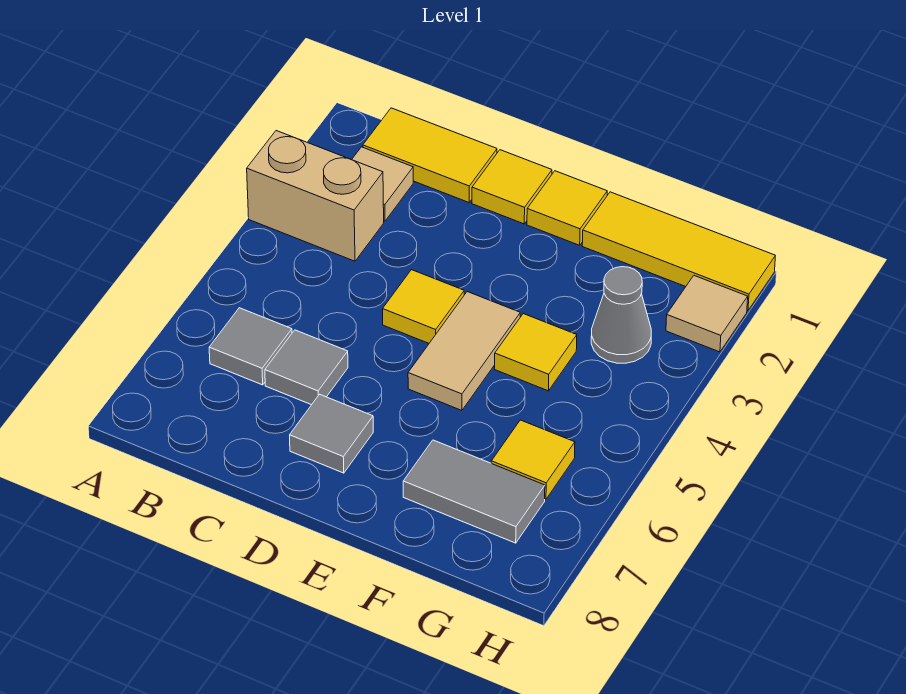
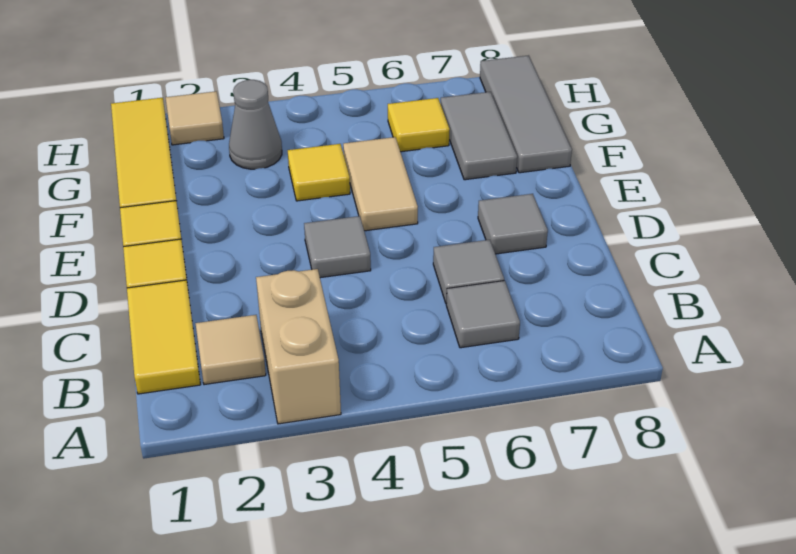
yellow 1x1 tile [383,270,464,343] -> grey 1x1 tile [304,216,371,278]
tan 1x2 tile [408,292,520,410] -> tan 1x2 tile turned to [343,137,418,231]
none -> grey 1x3 tile [480,55,572,173]

